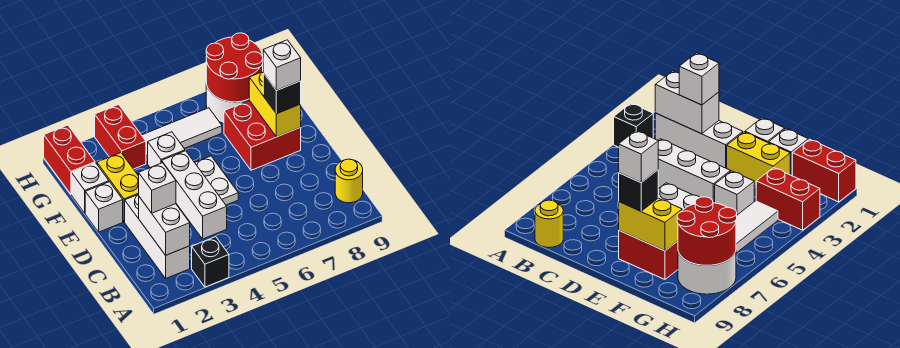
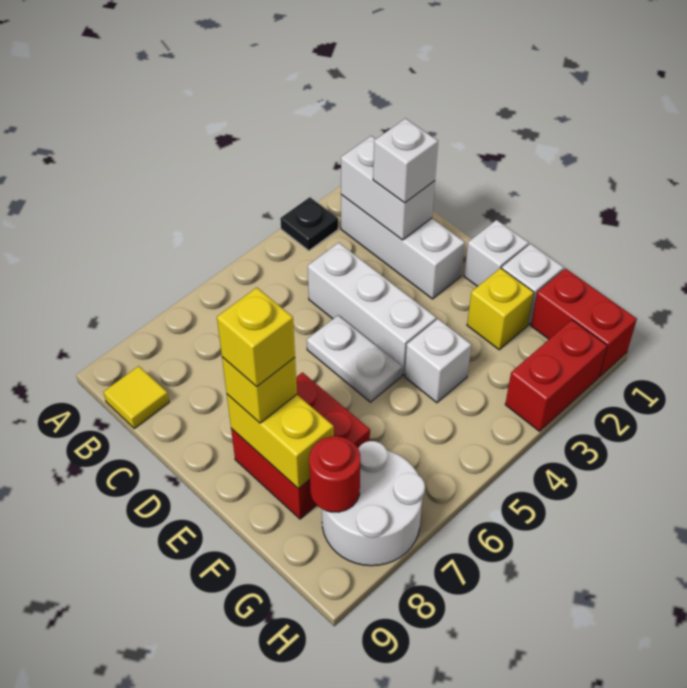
black 1x1 brick [192,237,229,287] -> black 1x1 plate [280,197,338,251]
yellow 1x1 round brick [335,159,363,203] -> yellow 1x1 tile [104,366,169,428]
yellow 1x2 brick [97,153,139,222] -> yellow 1x1 brick [467,268,534,350]
black 1x1 brick [263,73,301,114] -> yellow 1x1 brick [222,357,297,423]
white 1x1 brick [263,40,301,91] -> yellow 1x1 brick [217,288,295,387]
red 1x2 brick [95,104,146,169] -> red 1x2 brick turned to [505,320,607,431]
white 1x3 tile [142,108,222,163] -> none
red 2x2 round brick [206,33,263,102] -> red 1x1 round brick [309,436,360,512]

